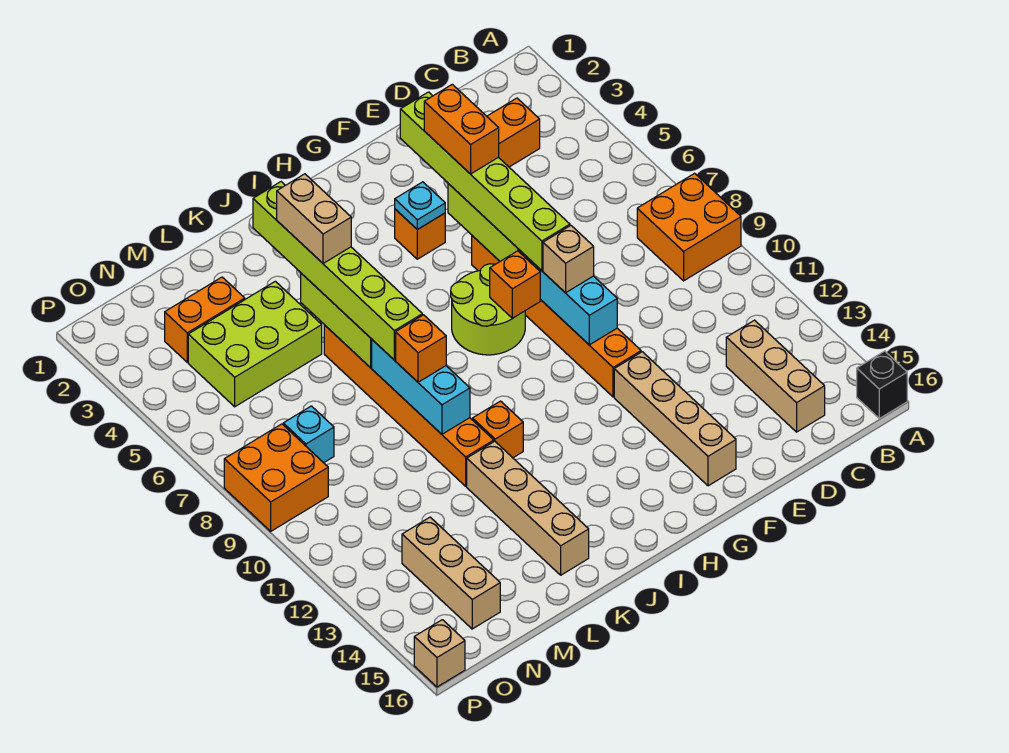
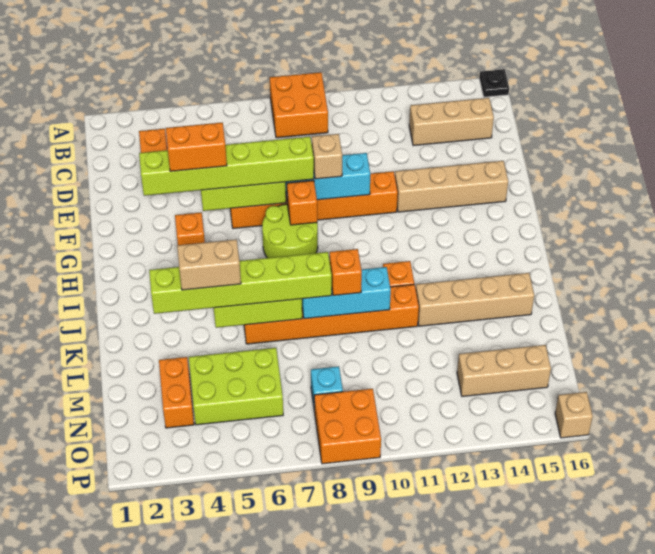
black 1x1 brick [857,351,907,418] -> black 1x1 plate [479,69,509,97]
cyan 1x1 plate [395,182,445,230] -> none
lime 2x3 brick [188,281,322,407] -> lime 2x3 brick turned to [189,348,283,425]

